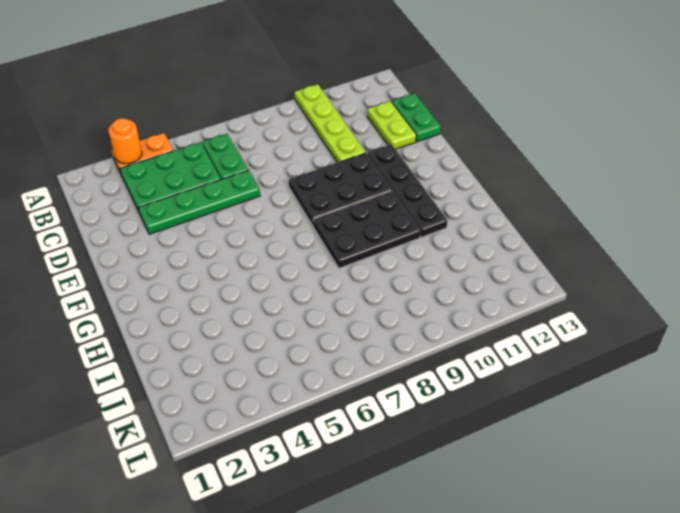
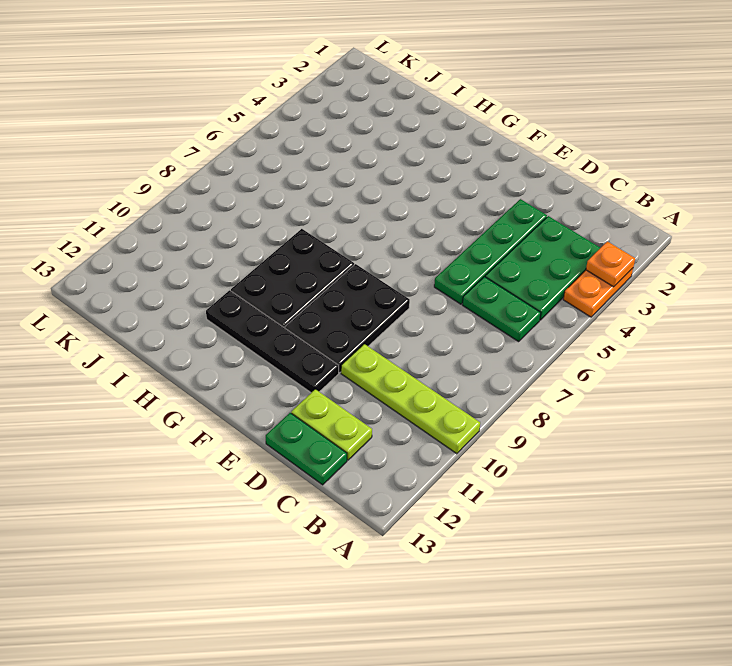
orange 1x1 round brick [108,118,142,164] -> orange 1x1 plate [586,241,635,287]

